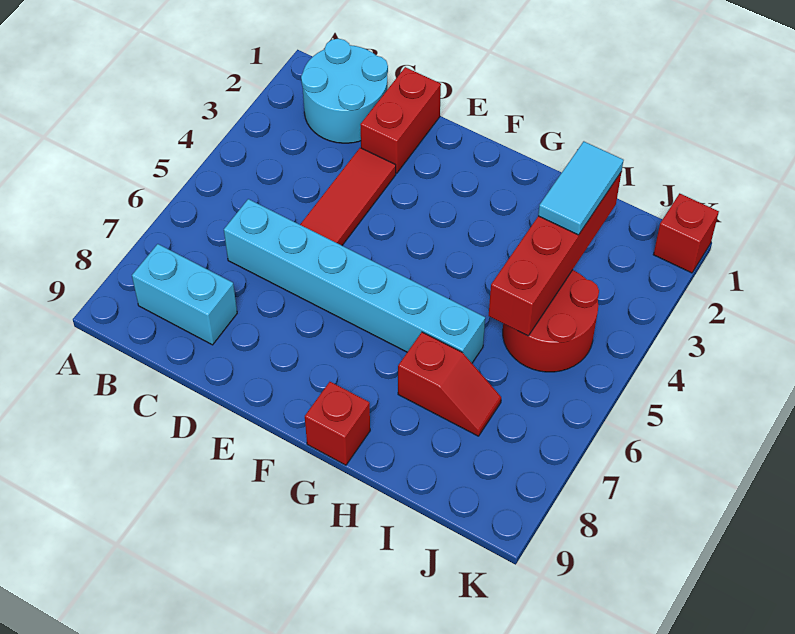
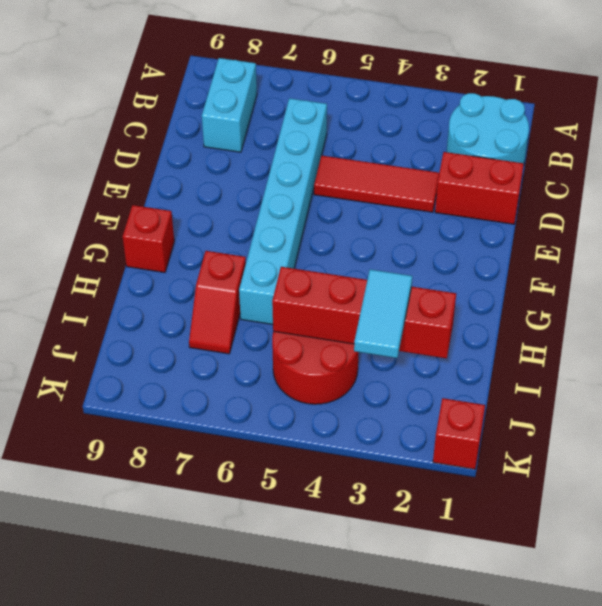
cyan 1x2 tile [538,141,624,235] -> cyan 1x2 tile turned to [354,269,412,358]

